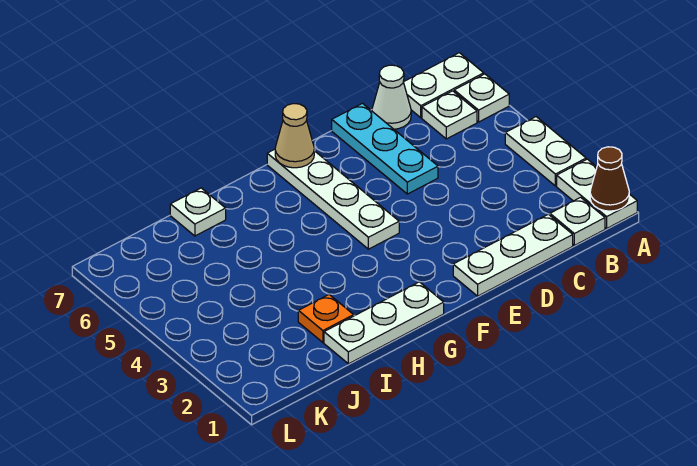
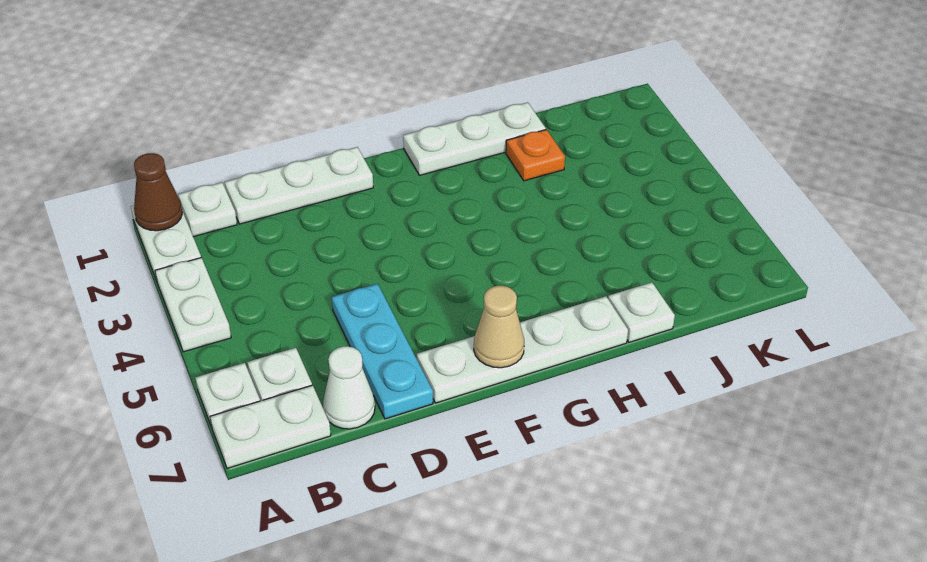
white 1x4 plate [267,149,399,249] -> white 1x4 plate turned to [417,296,628,403]

